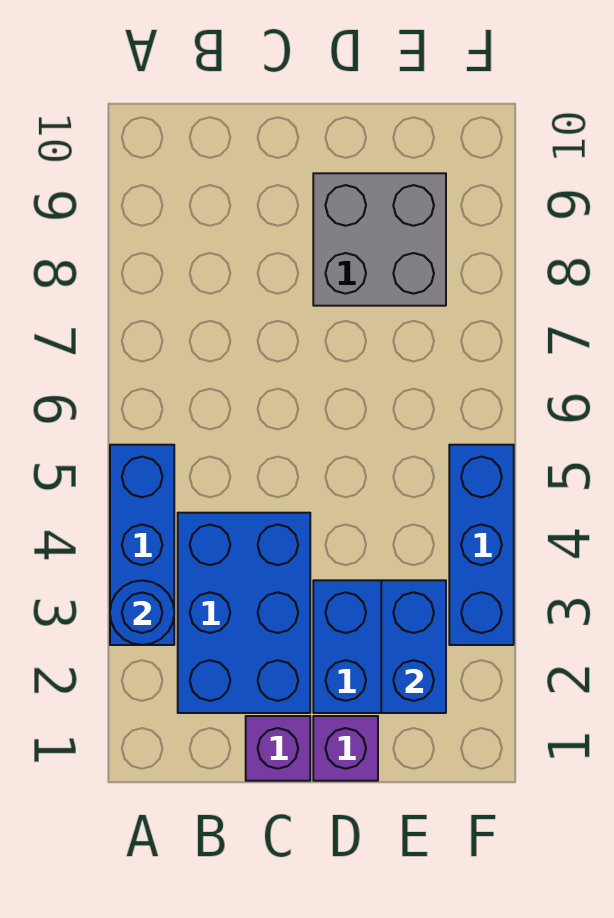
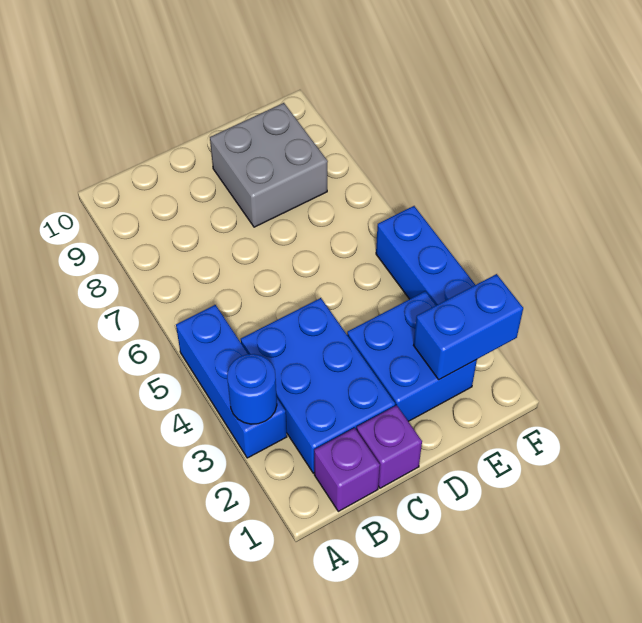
purple 1x1 brick [313,716,378,781] -> purple 1x1 brick moved to [314,428,380,511]
blue 1x2 brick [381,580,446,713] -> blue 1x2 brick turned to [413,274,523,380]

